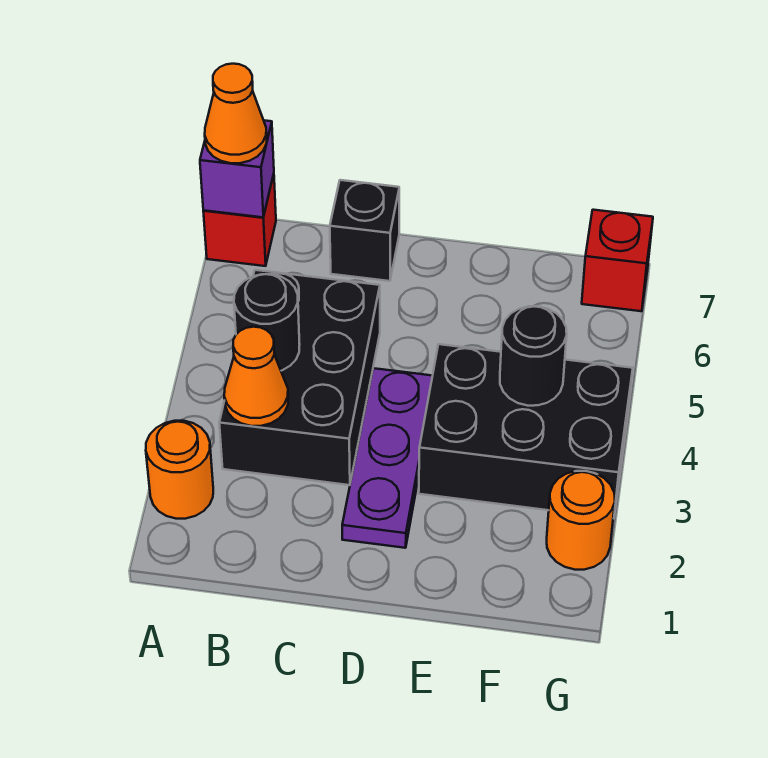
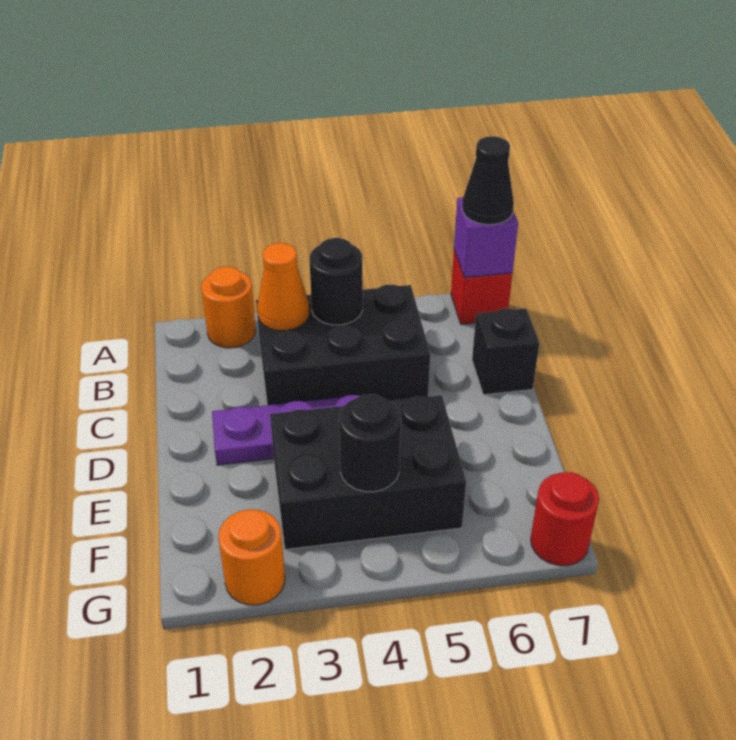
orange 1x1 cone [205,64,267,163] -> black 1x1 cone [462,136,514,225]
black 2x3 brick [419,344,633,518] -> black 2x3 brick turned to [270,395,466,550]
red 1x1 brick [582,210,653,311] -> red 1x1 round brick [531,472,599,566]

